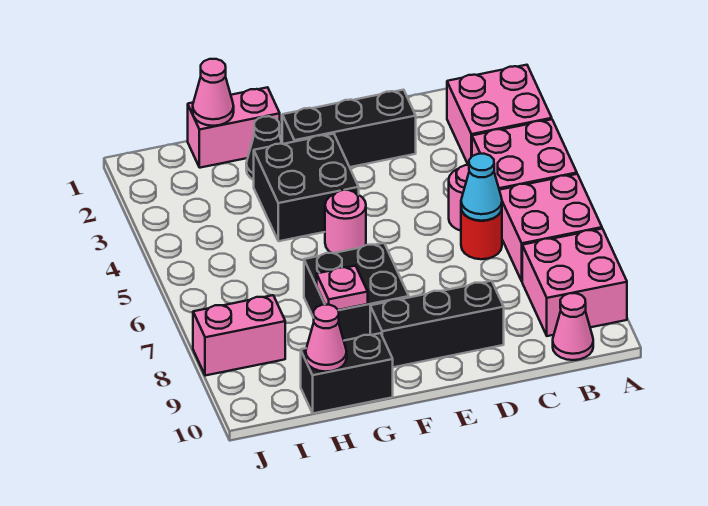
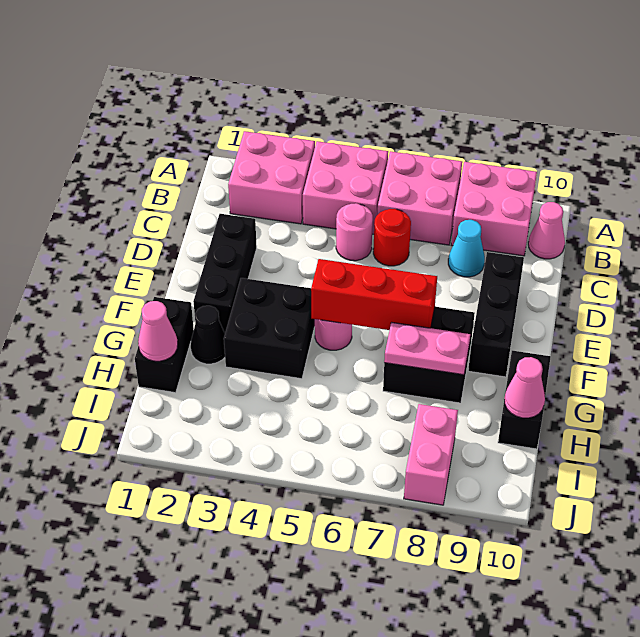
cyan 1x1 cone [461,154,502,221] -> cyan 1x1 cone moved to [448,220,485,277]
none -> red 1x3 brick [311,259,437,330]
pink 1x2 brick [188,87,280,168] -> black 1x2 brick [135,297,194,393]
pink 1x1 plate [317,266,368,310] -> pink 1x2 plate [384,322,470,375]

